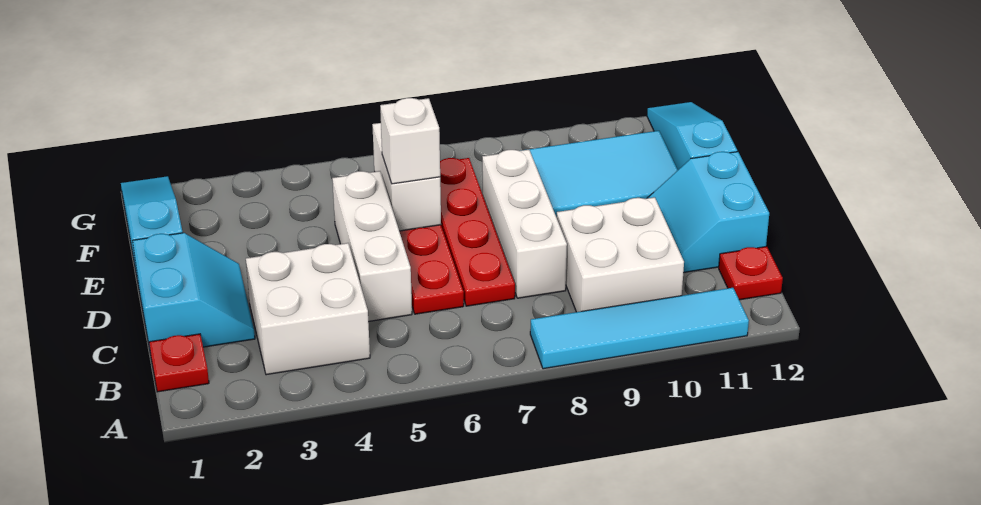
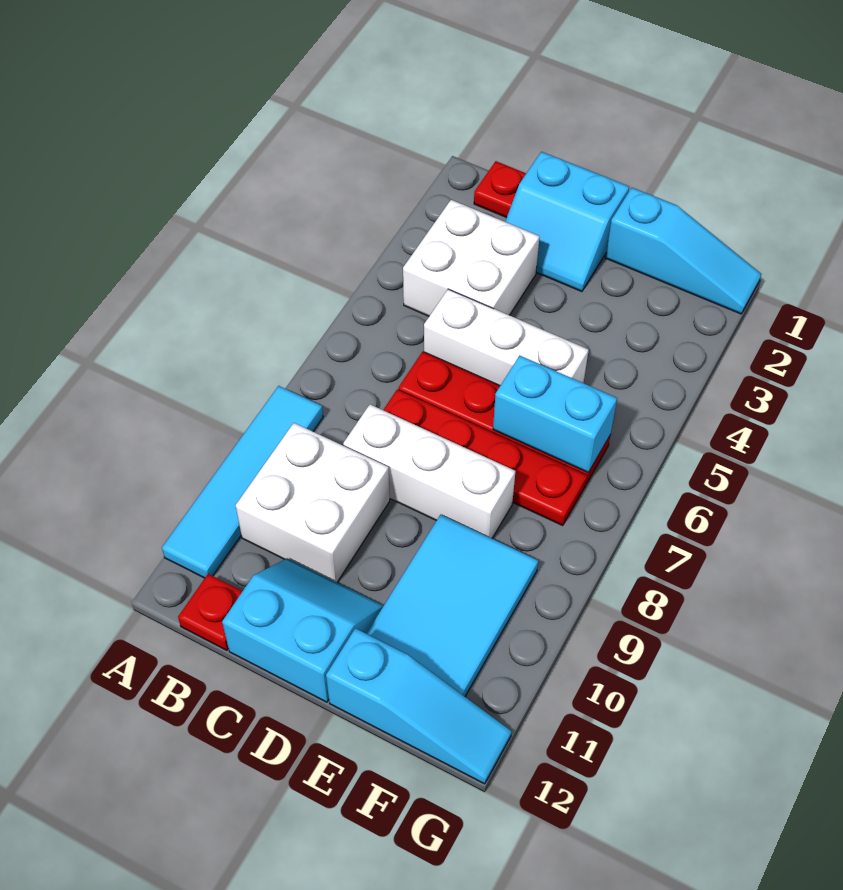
white 1x2 brick [372,123,441,231] -> cyan 1x2 brick [493,356,617,473]
white 1x1 brick [380,98,440,184] -> none

